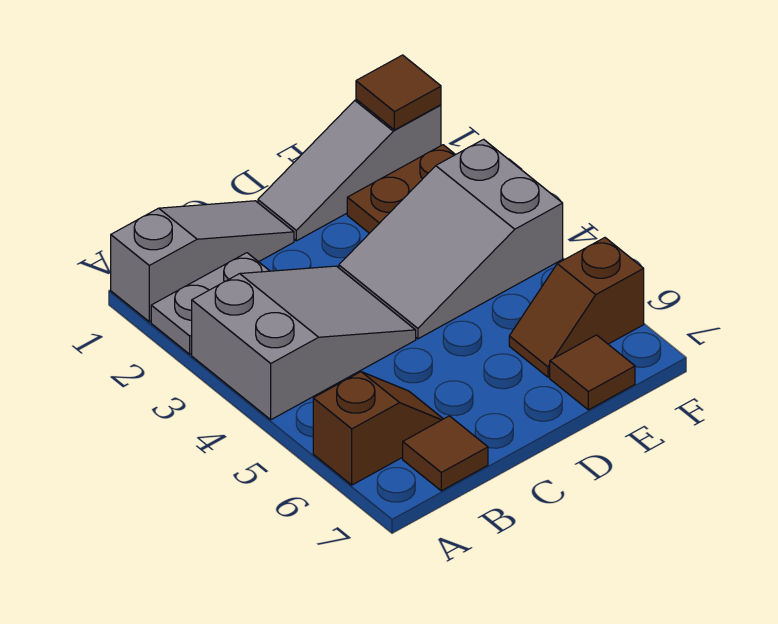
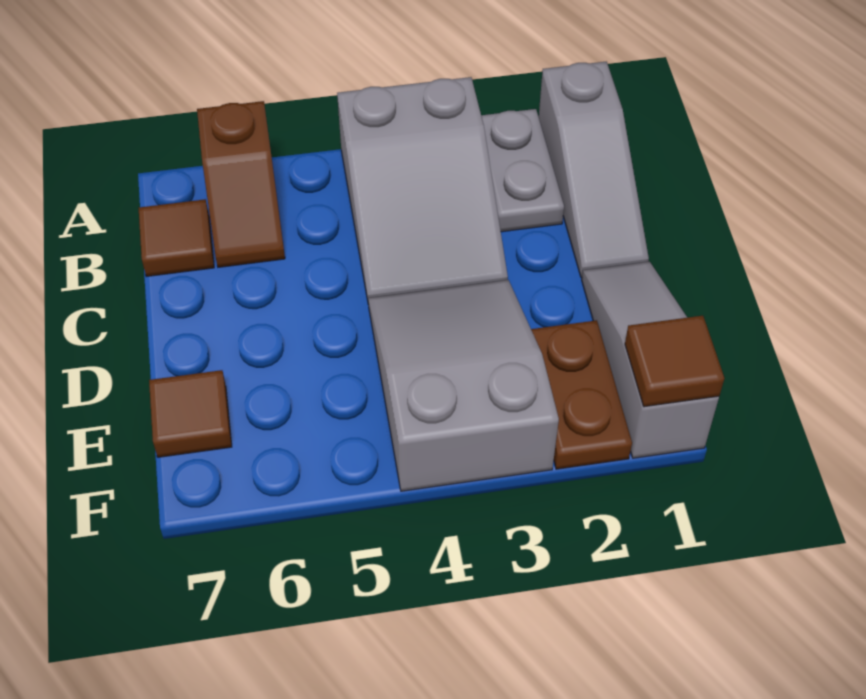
brown 1x2 slope [509,238,644,377] -> none

